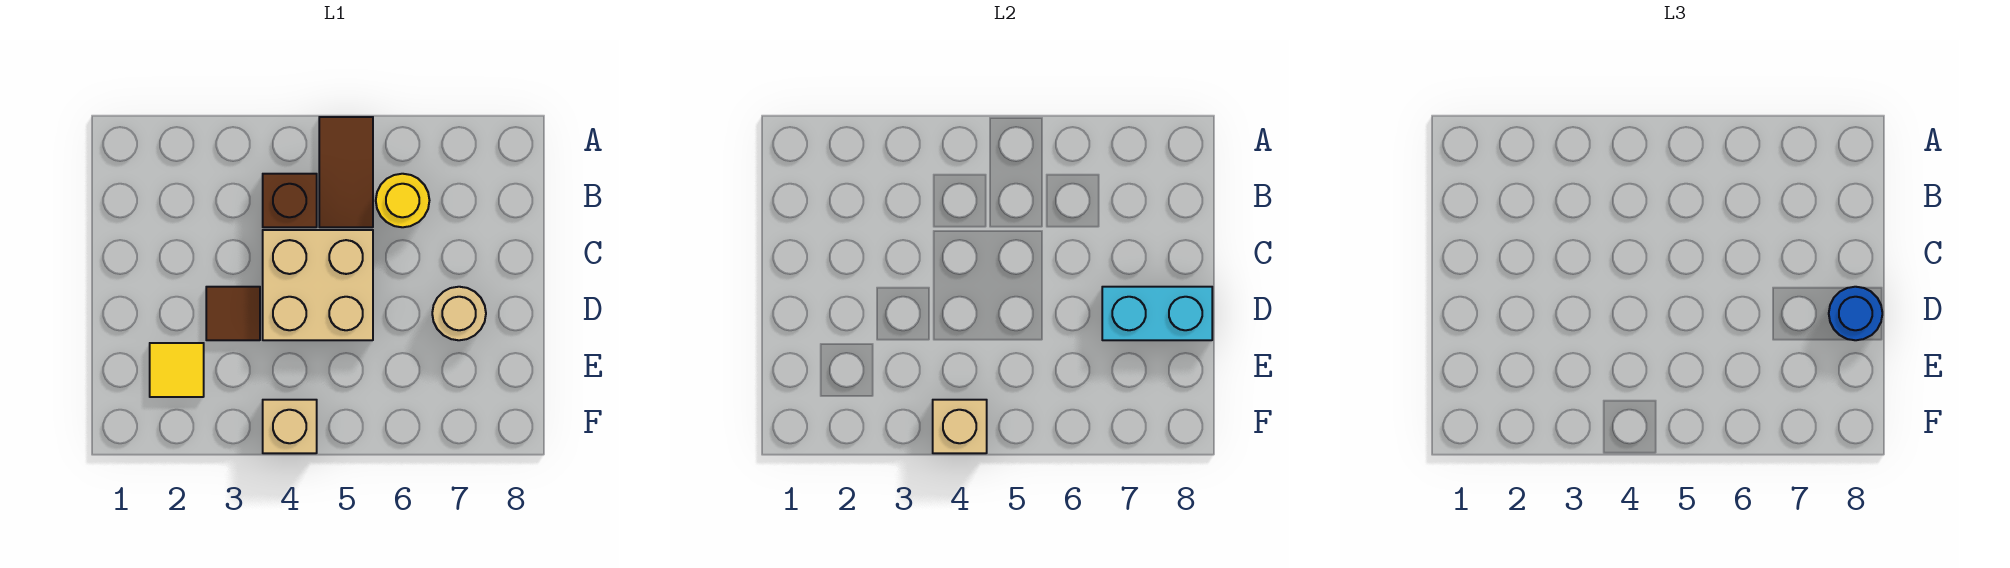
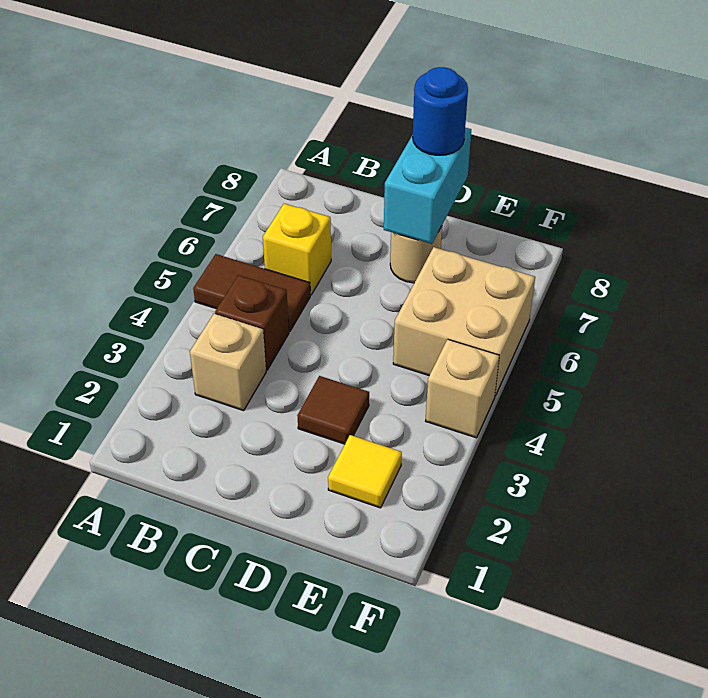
yellow 1x1 round brick [376,174,429,227] -> yellow 1x1 brick [263,204,331,295]
tan 2x2 brick [263,230,373,340] -> tan 2x2 brick moved to [393,247,535,396]
tan 1x1 brick [933,400,987,453] -> tan 1x1 brick moved to [190,313,266,411]

